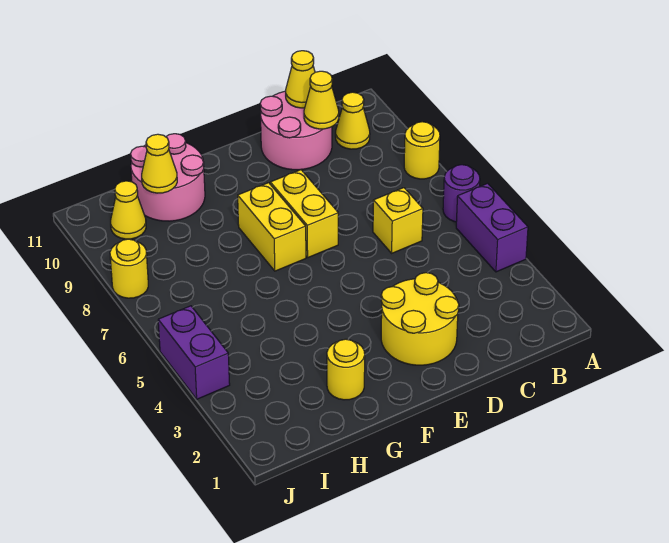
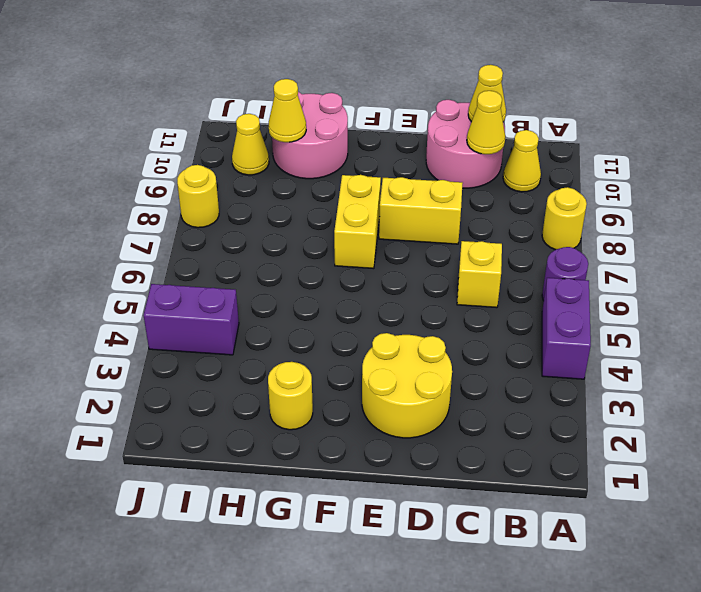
yellow 1x2 brick [270,170,338,258] -> yellow 1x2 brick turned to [379,177,463,244]
purple 1x2 brick [158,306,230,399] -> purple 1x2 brick turned to [144,284,239,355]

